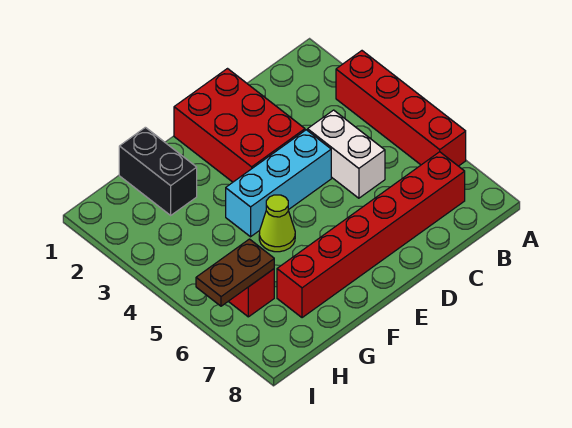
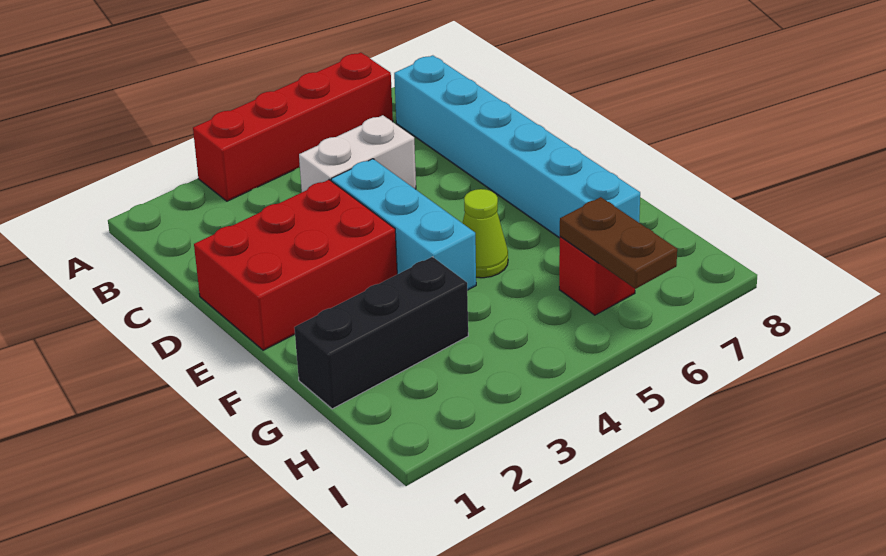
red 1x6 brick [277,152,465,318] -> cyan 1x6 brick [394,55,640,238]
black 1x2 brick [119,127,197,215] -> black 1x3 brick [294,257,468,409]

